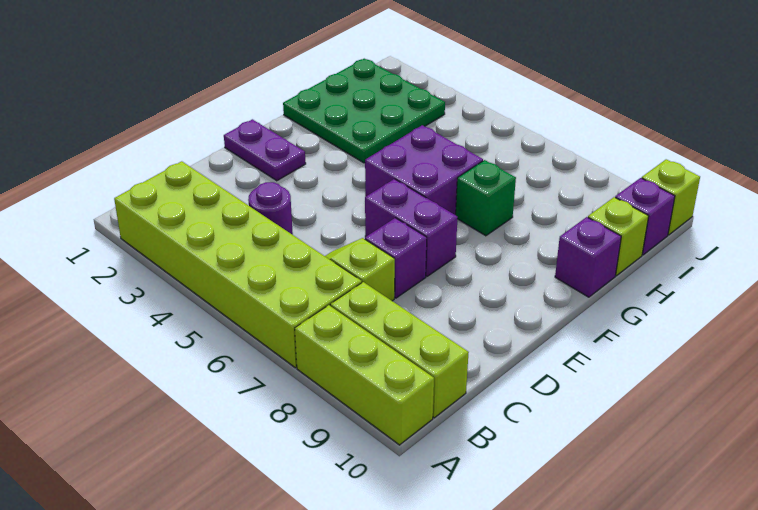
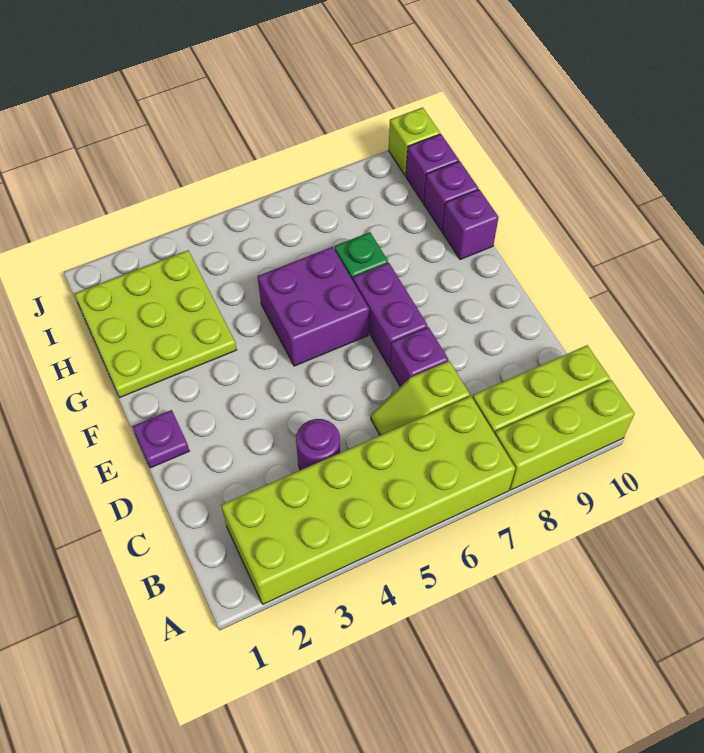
purple 1x2 plate [224,119,306,181] -> purple 1x1 plate [132,410,189,468]
purple 1x2 brick [365,179,458,276] -> purple 1x2 brick turned to [353,263,428,367]
green 3x3 plate [283,59,445,163] -> lime 3x3 plate [75,250,236,398]
lime 1x1 brick [588,197,649,276] -> purple 1x1 brick [424,161,478,231]

